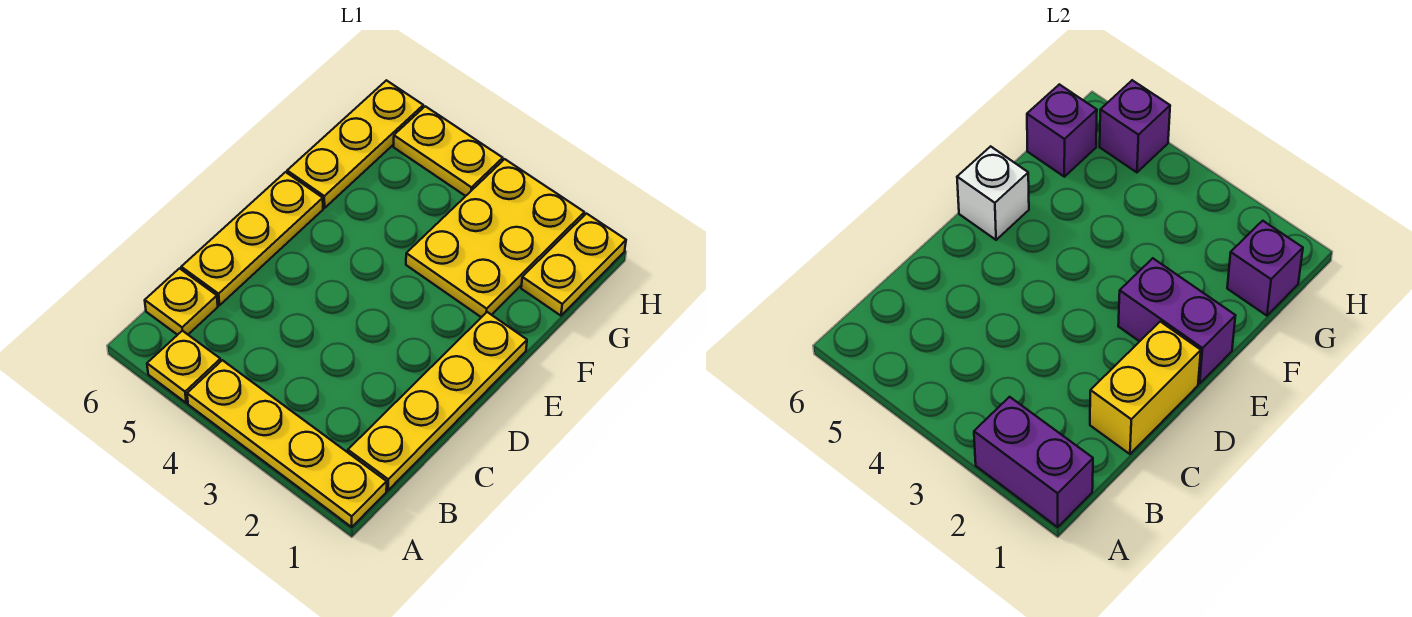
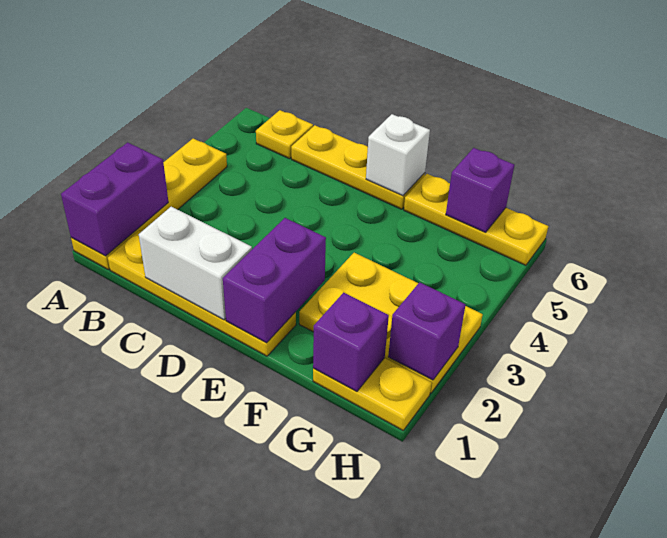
yellow 1x1 plate [147,331,221,403] -> none
yellow 1x2 brick [1090,322,1201,454] -> white 1x2 brick [139,207,252,320]
yellow 1x2 plate [394,106,503,196] -> none
purple 1x1 brick [1100,80,1170,172] -> purple 1x1 brick moved to [388,282,466,380]

